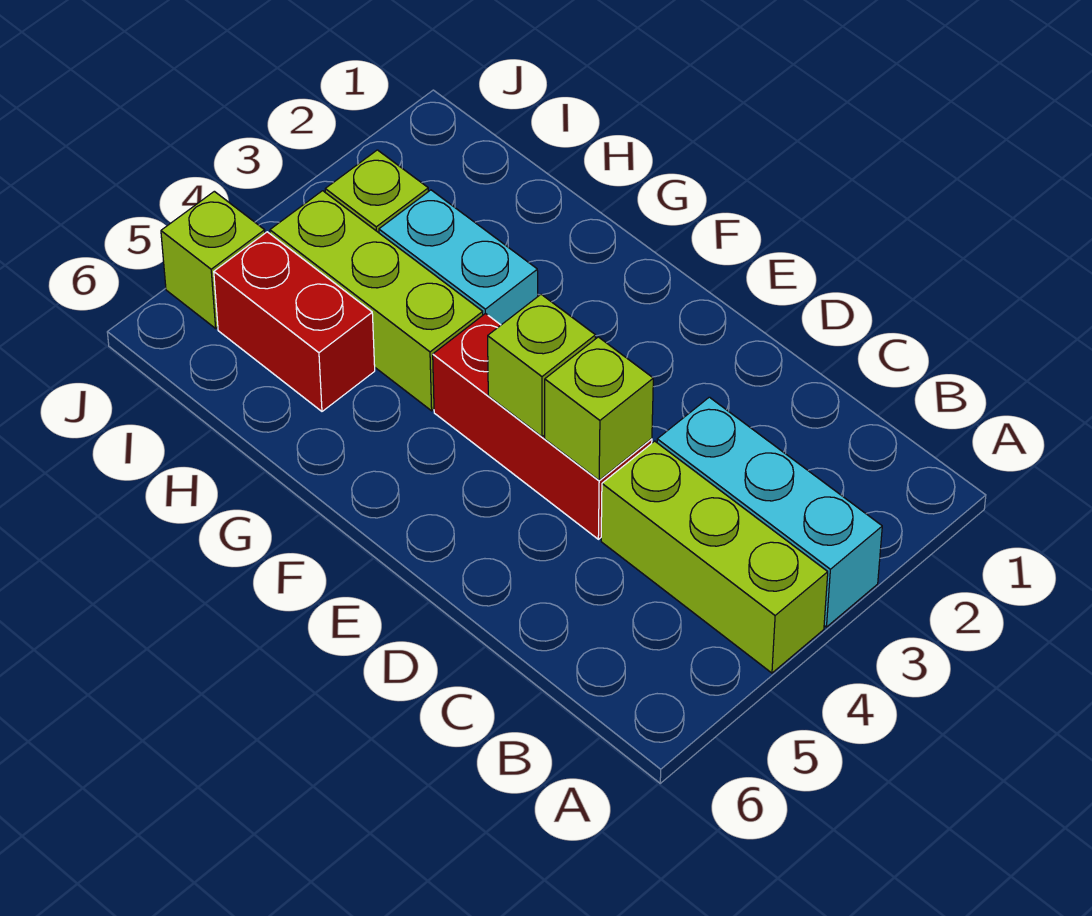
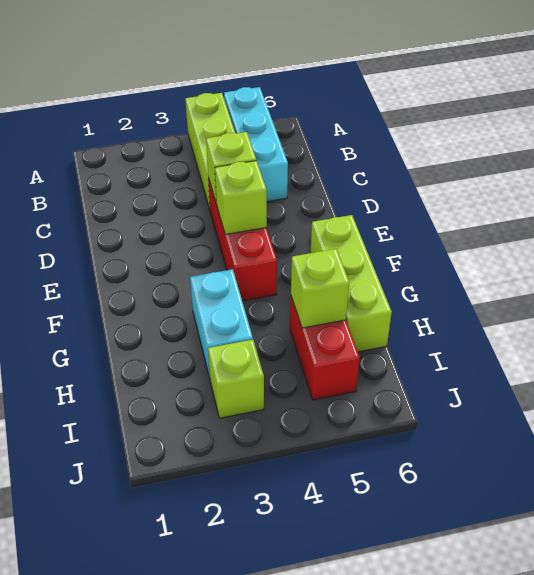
cyan 1x3 brick [657,397,882,627] -> cyan 1x3 brick moved to [224,87,288,202]
lime 1x3 brick [270,191,483,411] -> lime 1x3 brick moved to [311,215,392,352]
lime 1x1 brick [161,191,265,328] -> lime 1x1 brick moved to [291,249,349,328]

